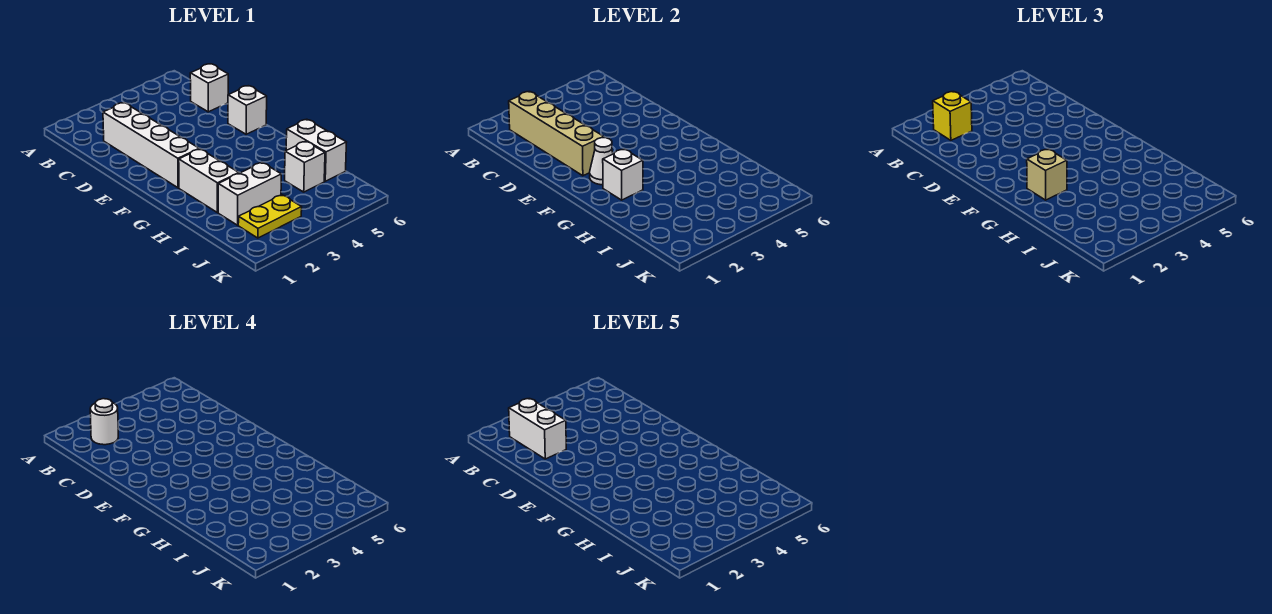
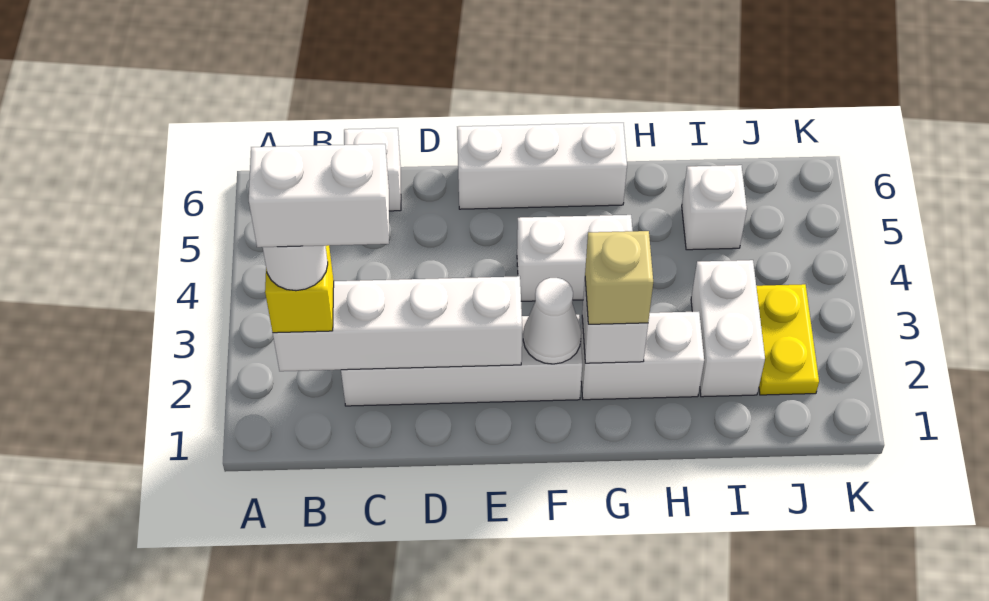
tan 1x4 brick [509,92,604,176] -> white 1x4 brick [273,276,522,371]
white 1x1 brick [228,86,267,134] -> white 1x3 brick [457,123,627,209]
white 1x2 brick [286,119,347,181] -> white 1x2 brick moved to [517,215,632,301]

